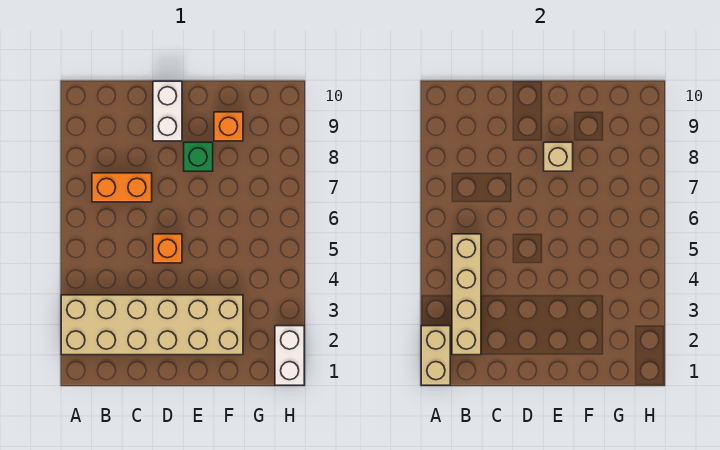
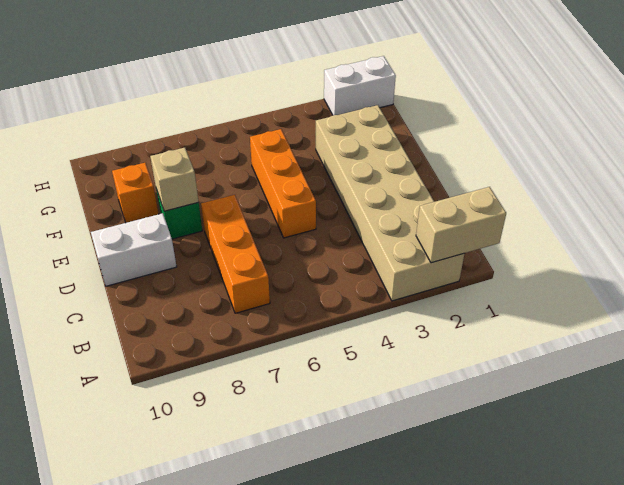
tan 1x4 brick [452,234,481,355] -> none
orange 1x2 brick [92,173,152,202] -> orange 1x3 brick [201,195,270,313]
orange 1x1 brick [153,234,182,263] -> orange 1x3 brick [250,129,316,238]

